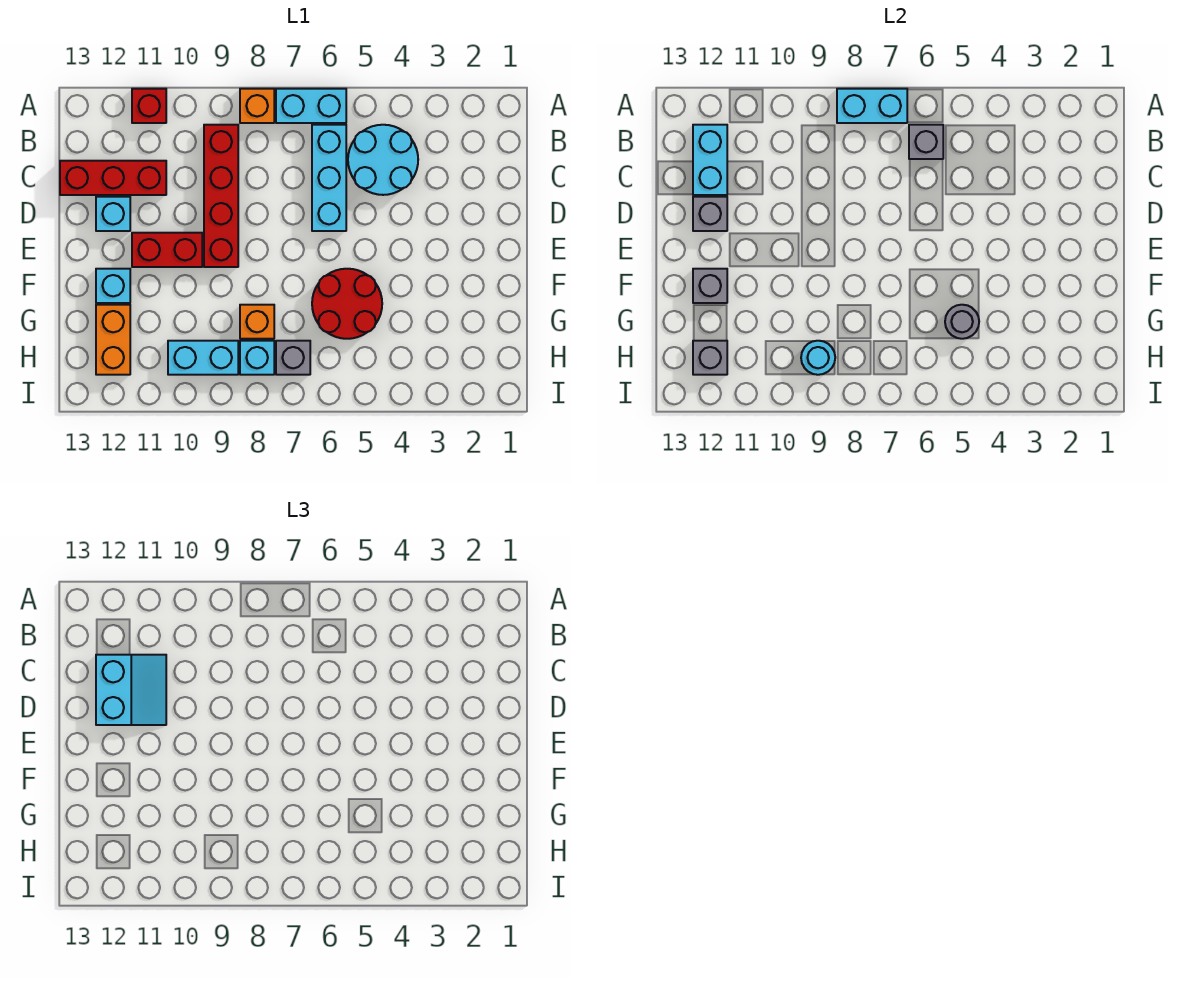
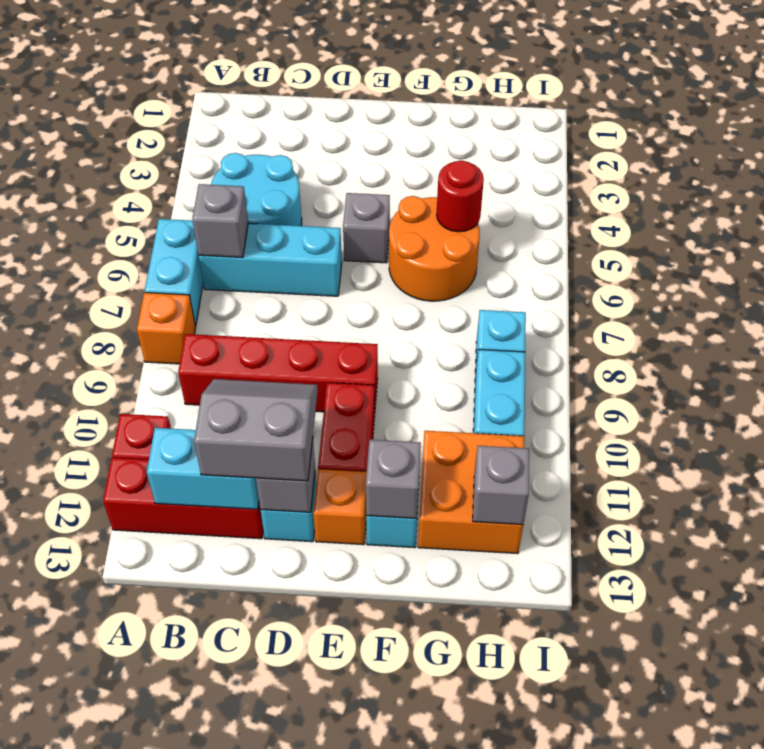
cyan 1x2 brick [837,89,907,123] -> none
red 1x3 brick [60,161,166,195] -> red 1x3 brick turned to [103,458,263,539]
cyan 2x2 slope [96,655,166,725] -> grey 2x2 slope [194,379,318,481]
red 2x2 round brick [312,269,382,339] -> orange 2x2 round brick [389,196,480,301]
grey 1x1 round brick [945,305,979,339] -> red 1x1 round brick [437,161,484,232]
orange 1x1 brick [240,305,274,339] -> orange 1x1 brick moved to [313,469,367,545]
orange 1x2 brick [96,305,130,375] -> orange 2x2 brick [418,431,524,554]
grey 1x1 brick [276,341,310,375] -> grey 1x1 brick moved to [343,193,390,263]
cyan 1x1 round brick [801,341,835,375] -> none

